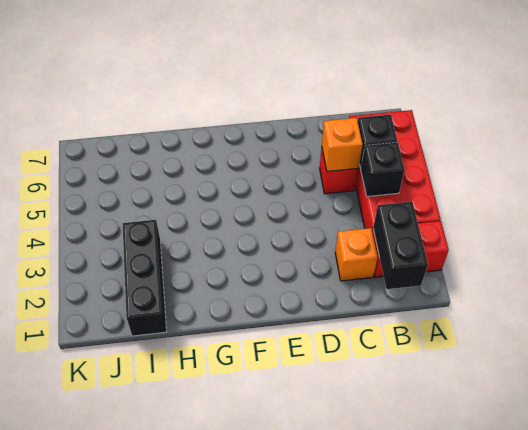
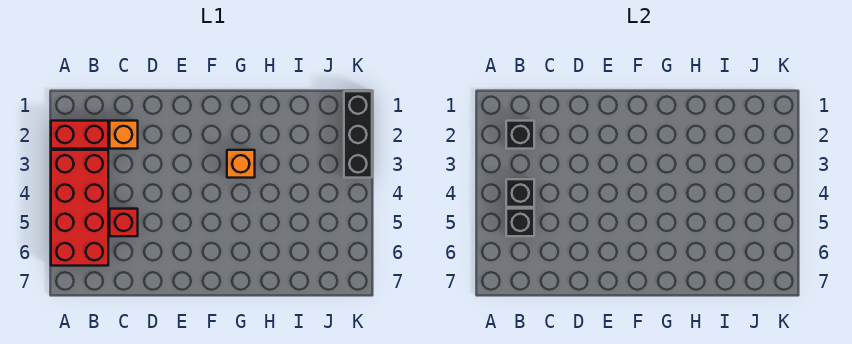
black 1x2 brick [373,201,428,289] -> black 1x1 brick [506,121,534,149]
orange 1x1 brick [322,118,363,171] -> orange 1x1 brick moved to [227,150,255,178]
black 1x3 brick [123,220,167,336] -> black 1x3 brick moved to [344,91,372,178]

